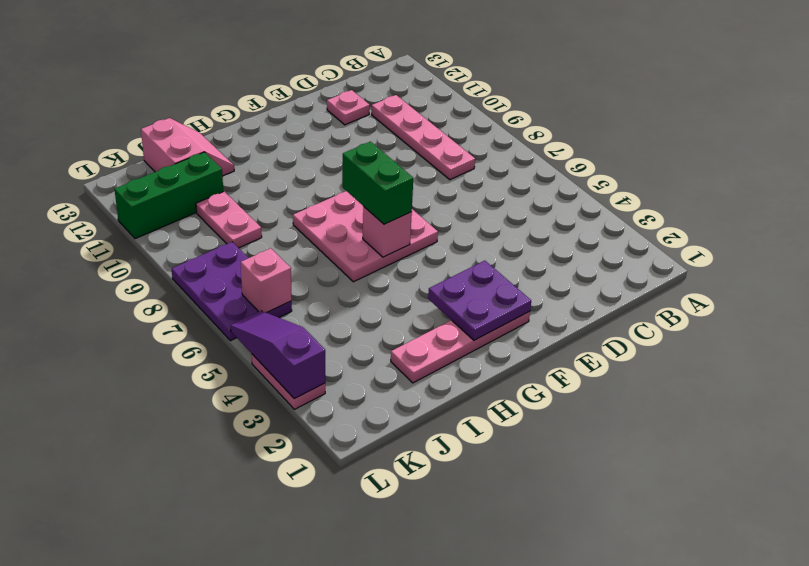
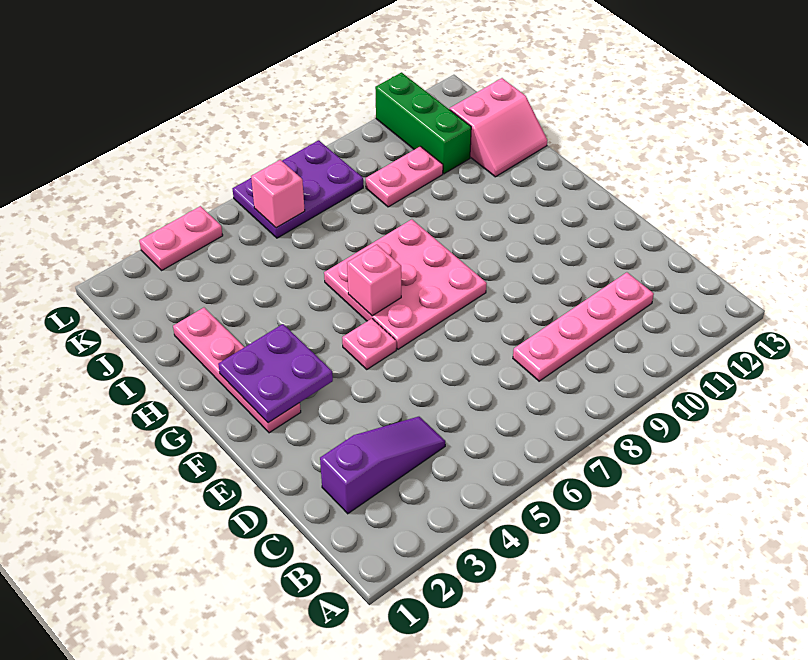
pink 1x1 plate [327,90,370,125] -> pink 1x1 plate moved to [342,319,396,369]
green 1x2 brick [342,142,413,224] -> none
purple 1x3 slope [230,311,325,399] -> purple 1x3 slope moved to [320,417,445,514]

